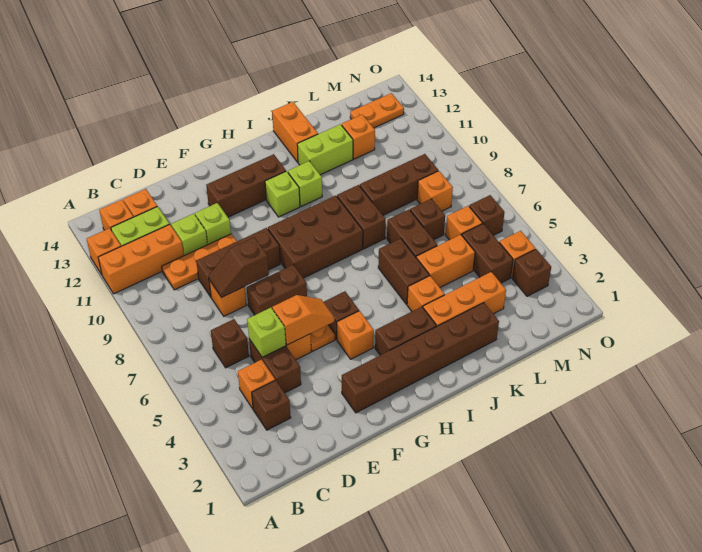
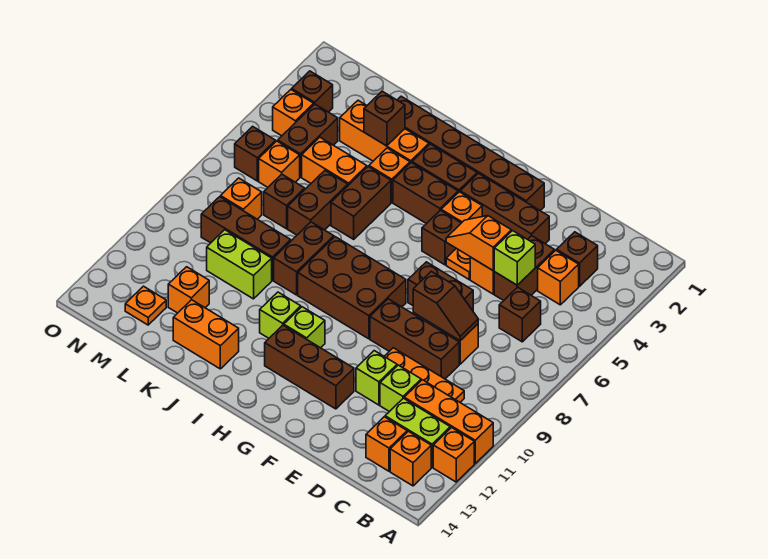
none -> brown 1x3 brick [460,173,549,244]
none -> brown 1x2 brick [393,163,458,224]
lime 1x2 brick [297,124,353,175] -> lime 1x2 brick moved to [207,230,272,299]
orange 1x2 brick [272,102,318,162] -> orange 1x2 brick turned to [173,300,239,369]
none -> brown 1x1 brick [364,91,405,146]
orange 1x2 plate [350,93,404,128] -> orange 1x1 plate [125,286,166,325]

